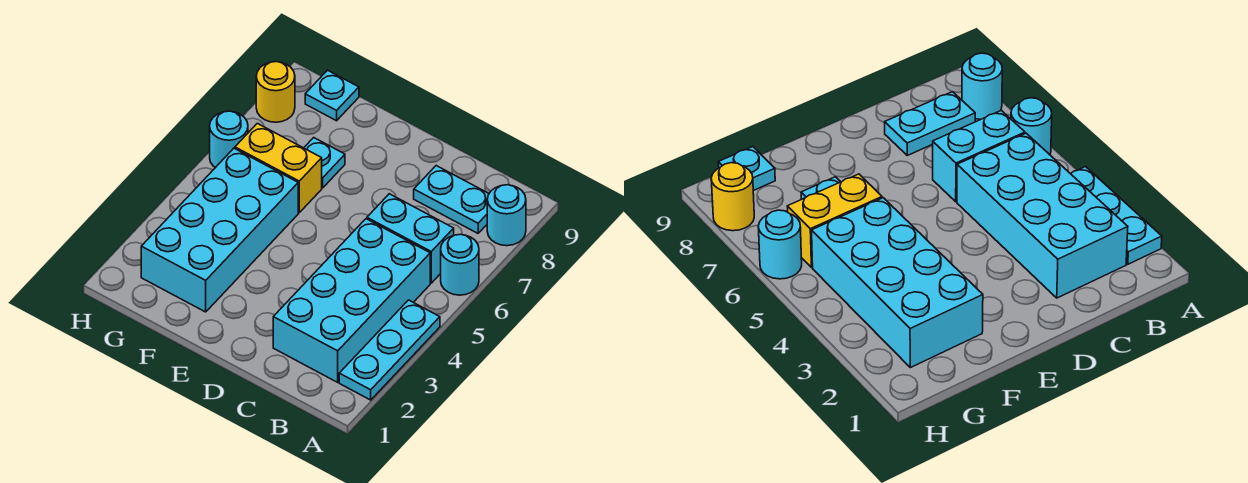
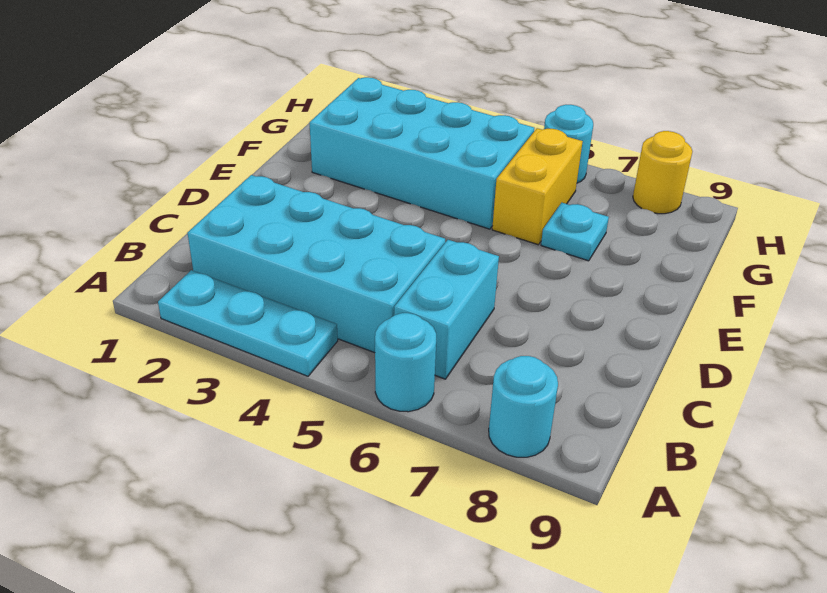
cyan 1x2 plate [414,166,489,233] -> none
cyan 1x1 plate [305,70,359,121] -> none

